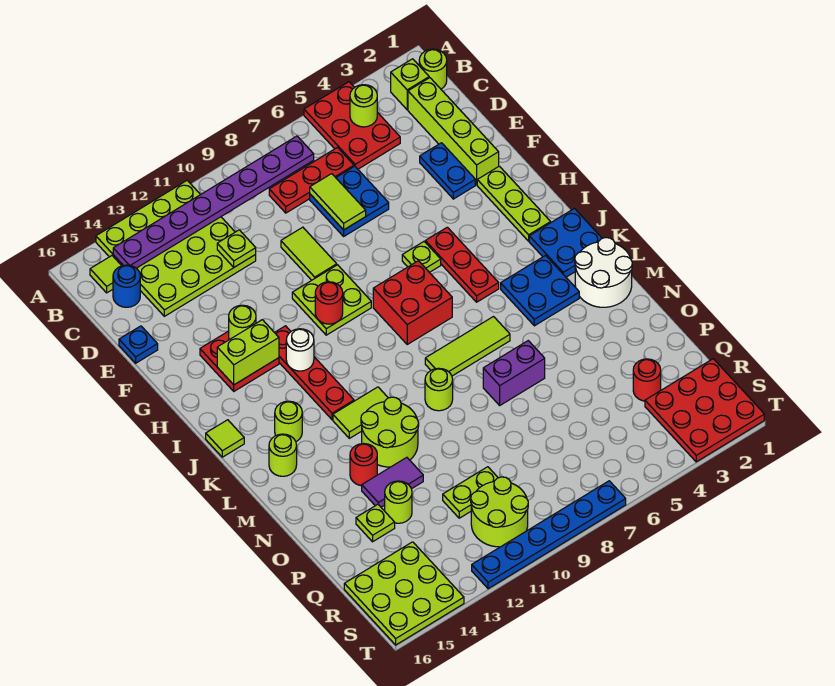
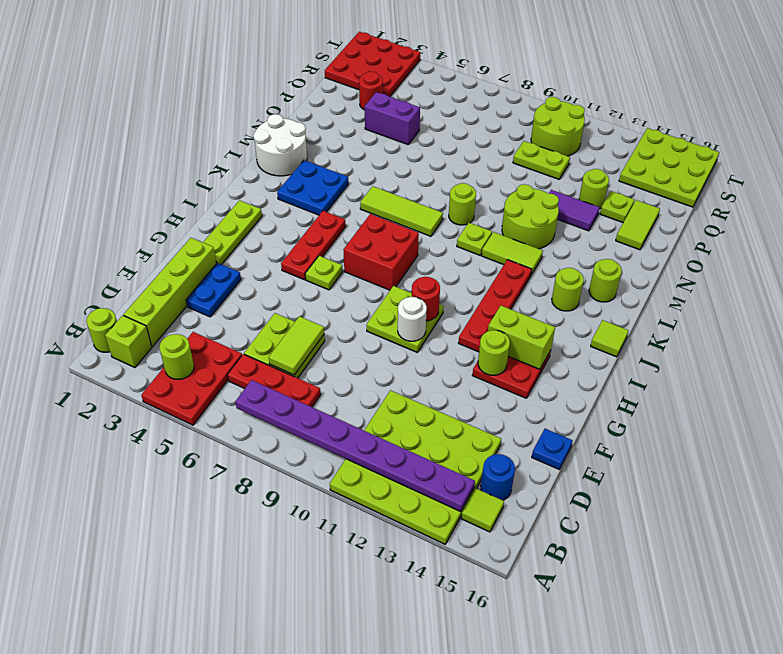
blue 2x2 plate [310,166,389,236] -> lime 2x2 plate [244,313,325,378]
lime 1x1 plate [217,230,256,267] -> lime 1x1 plate moved to [457,223,492,255]
lime 1x2 tile [281,227,337,280] -> lime 1x2 tile moved to [616,200,660,250]
white 1x1 round brick [286,329,314,371] -> white 1x1 round brick moved to [398,297,427,341]
blue 2x2 plate [529,209,602,277] -> none
purple 1x2 brick [483,341,545,405] -> purple 1x2 brick moved to [365,92,420,145]
red 1x1 round brick [350,444,377,486] -> none
blue 1x6 plate [472,481,626,589] -> none

